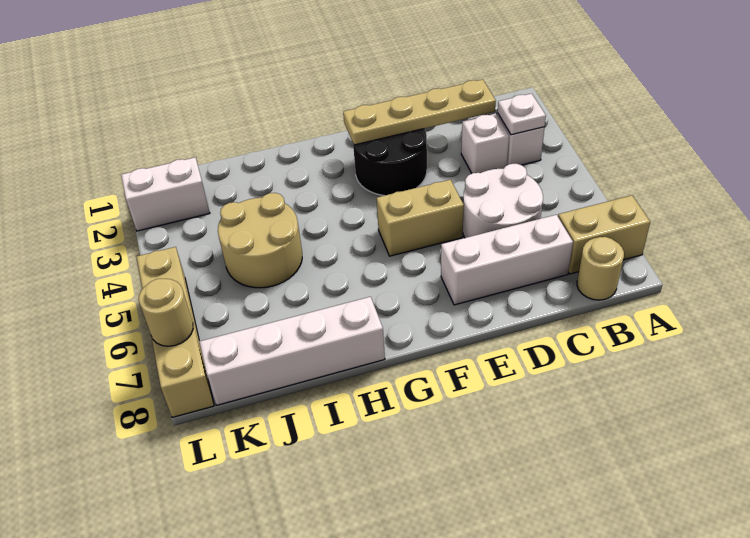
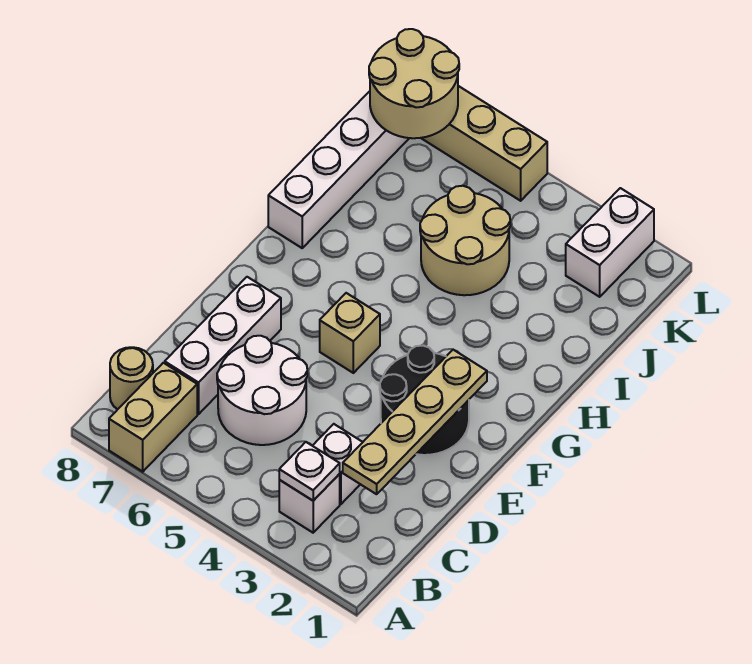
tan 1x2 brick [377,180,464,256] -> tan 1x1 brick [320,293,380,373]
tan 1x1 round brick [139,279,193,346] -> tan 2x2 round brick [369,29,459,138]

